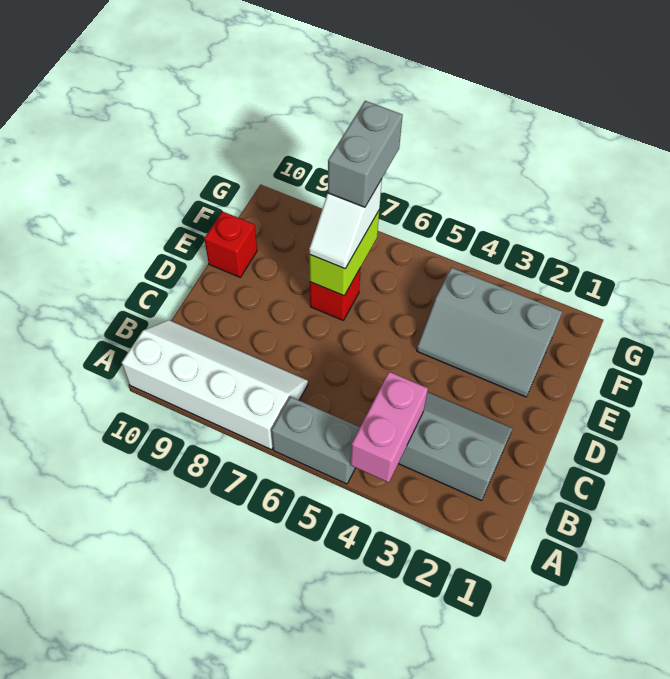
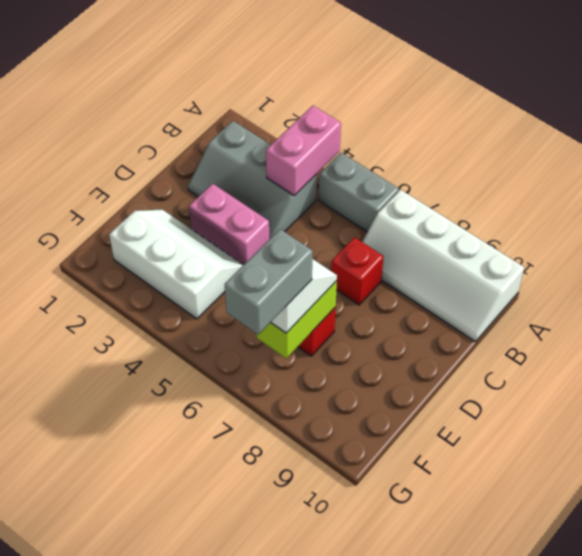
none -> pink 1x2 brick [189,184,269,265]
grey 2x3 slope [417,268,562,397] -> white 2x3 slope [109,210,243,319]
red 1x1 brick [204,211,257,277] -> red 1x1 brick moved to [331,237,384,305]

